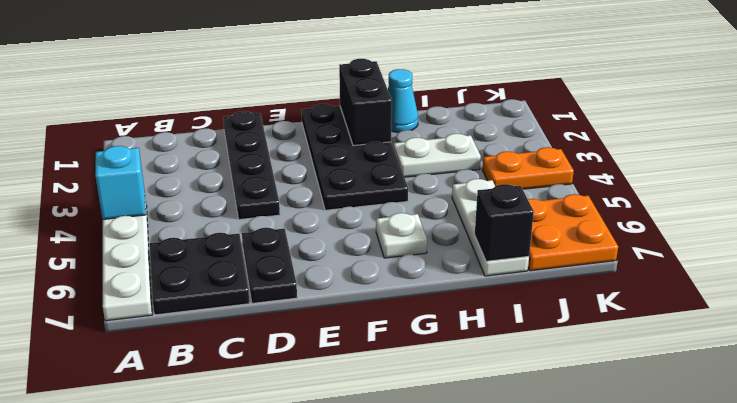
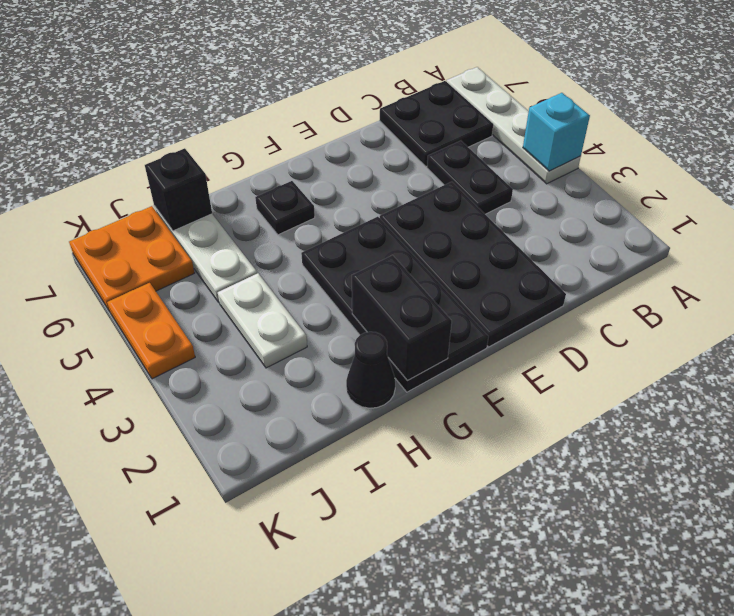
black 1x4 plate [223,111,280,220] -> black 2x4 plate [380,182,566,347]
black 1x2 plate [242,228,297,303] -> black 1x2 plate moved to [427,141,513,214]
white 1x1 plate [376,213,427,258] -> black 1x1 plate [255,181,315,235]
cyan 1x1 cone [388,69,418,132] -> black 1x1 cone [346,332,395,408]
white 1x2 plate [393,134,481,177] -> white 1x2 plate turned to [218,273,307,368]
orange 1x2 plate [482,147,574,189] -> orange 1x2 plate turned to [107,283,195,379]

